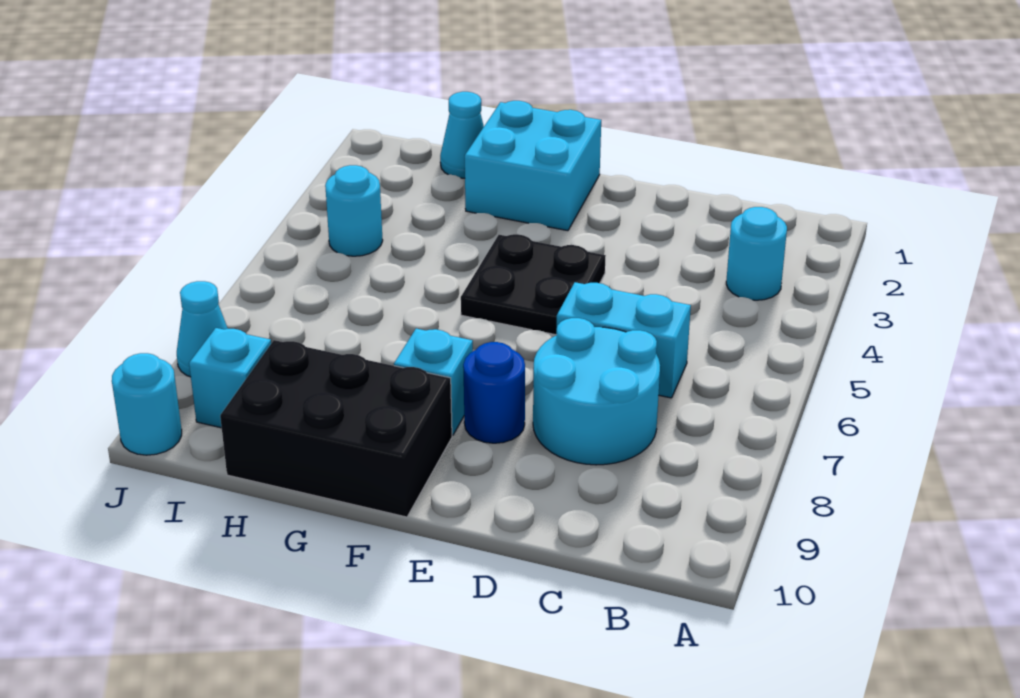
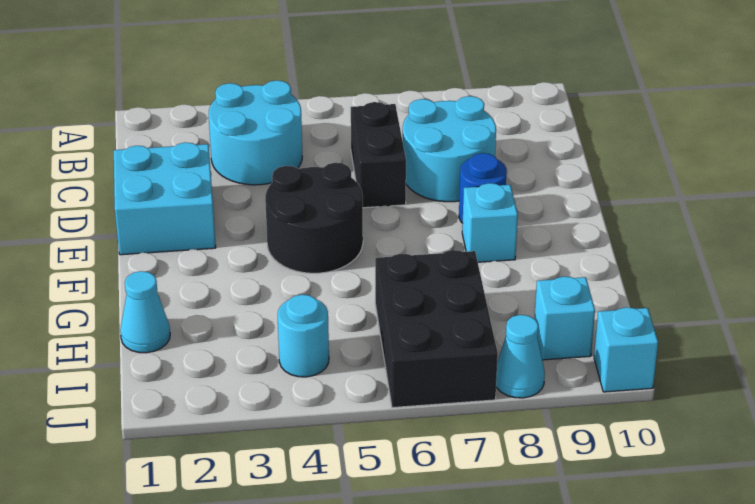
cyan 1x1 round brick [726,207,787,300] -> cyan 2x2 round brick [209,80,302,185]
cyan 1x2 brick [556,282,691,398] -> black 1x2 brick [351,102,406,208]
black 2x2 plate [461,234,606,335] -> black 2x2 round brick [265,163,363,273]
cyan 2x2 brick [465,101,601,231] -> cyan 2x2 brick moved to [114,142,216,255]
black 2x3 brick [220,340,452,517] -> black 2x3 brick moved to [375,250,498,408]
cyan 1x1 round brick [112,353,182,455] -> cyan 1x1 brick [594,307,658,392]

